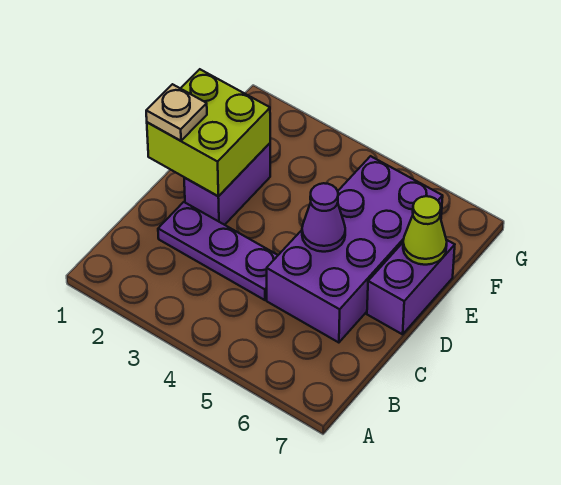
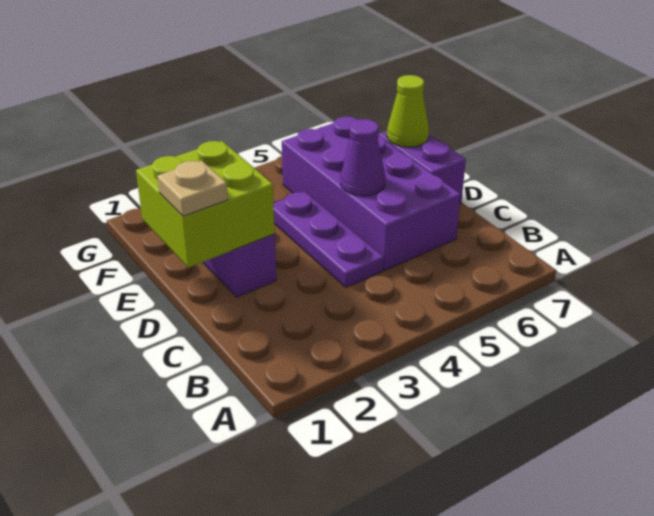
purple 1x3 plate [158,202,278,300] -> purple 1x3 plate turned to [274,191,384,287]

